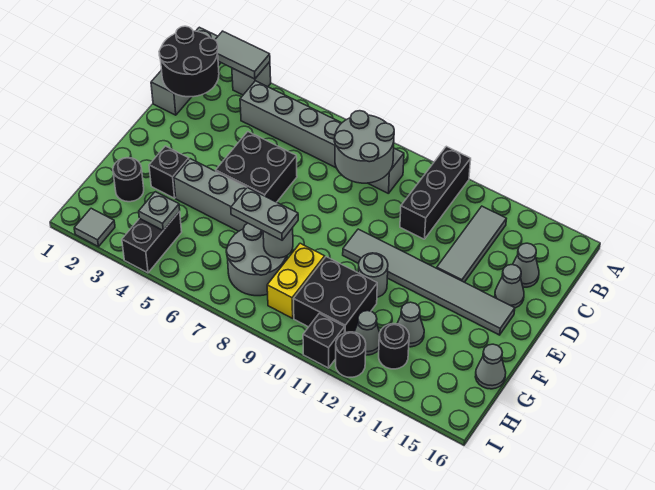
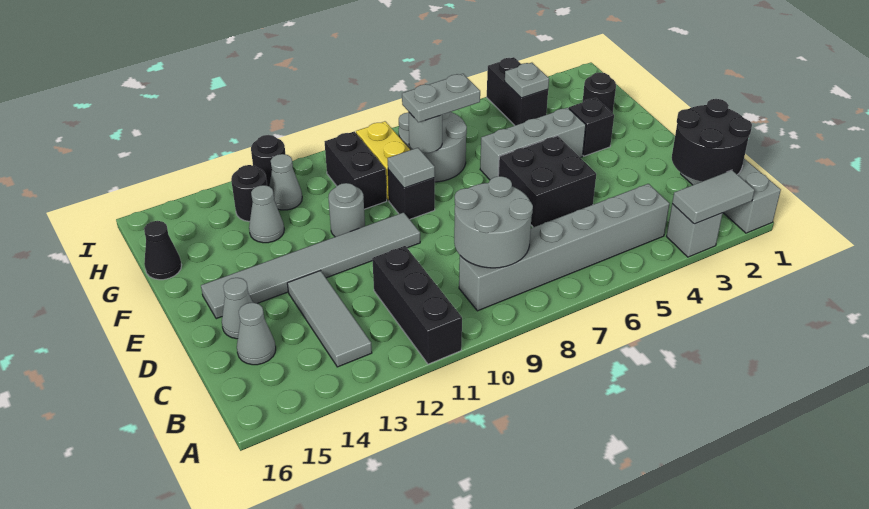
black 2x2 brick [294,257,377,333] -> black 1x2 brick [325,131,387,209]
grey 1x1 cone [475,344,506,389] -> black 1x1 cone [144,221,181,280]
grey 1x1 tile [74,208,115,247] -> grey 1x1 tile moved to [388,148,435,188]
black 1x1 brick [303,313,345,368] -> black 1x1 brick moved to [388,170,435,219]

